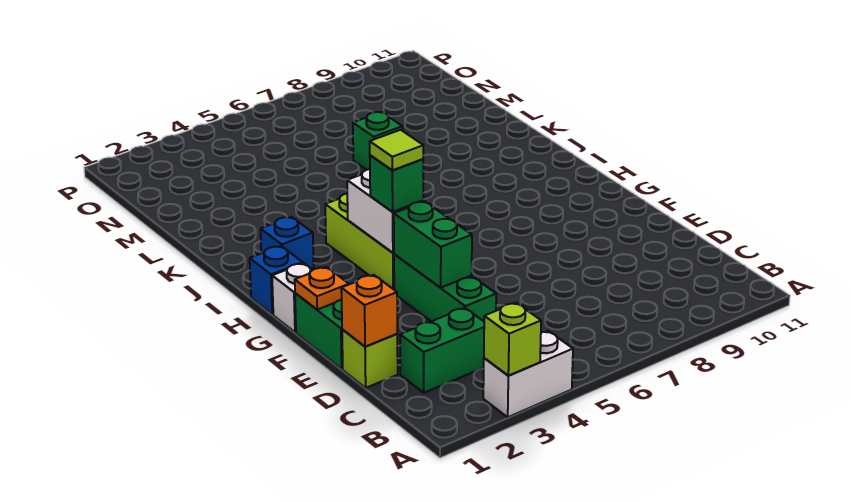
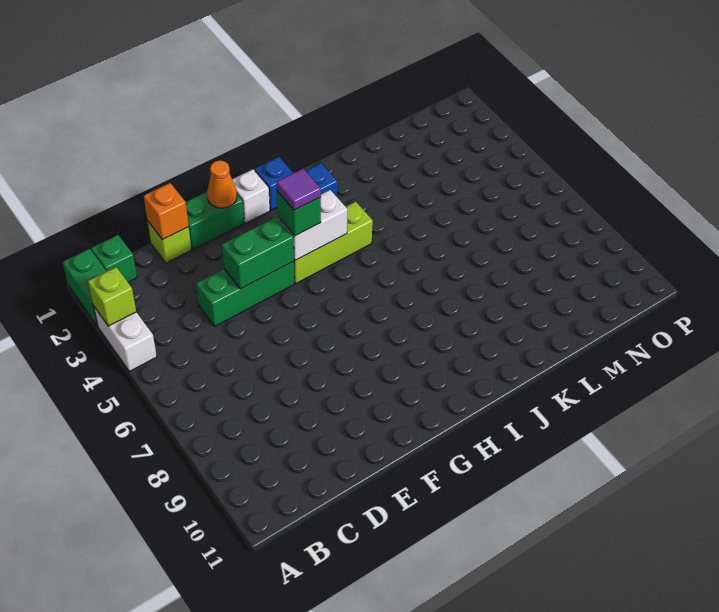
green 1x2 brick [400,308,484,393] -> green 1x2 brick moved to [63,249,107,326]
orange 1x1 plate [295,267,349,310] -> orange 1x1 cone [207,161,237,208]
lime 1x1 tile [370,130,423,170] -> purple 1x1 tile [276,169,321,210]
green 1x1 brick [353,112,403,170] -> green 1x1 brick moved to [91,235,137,282]

